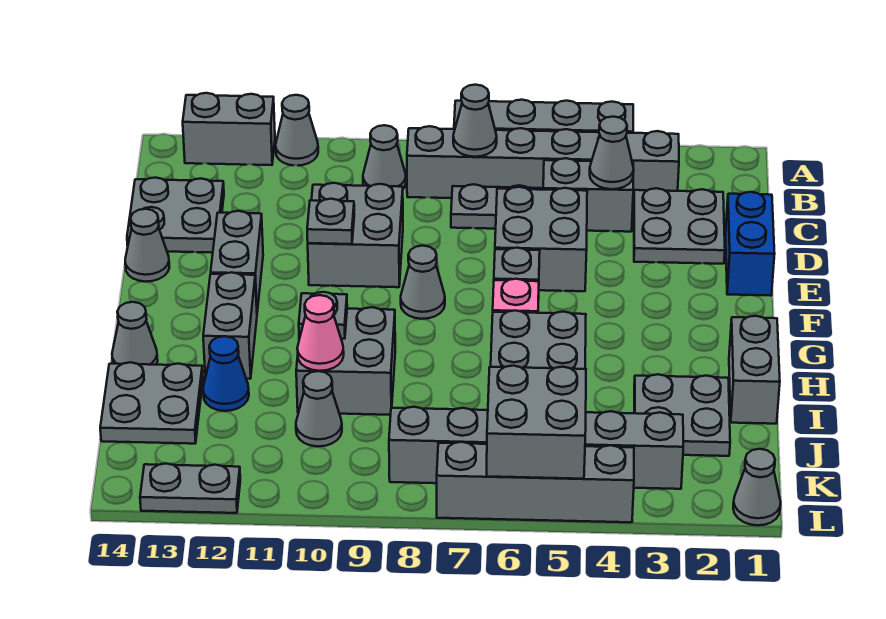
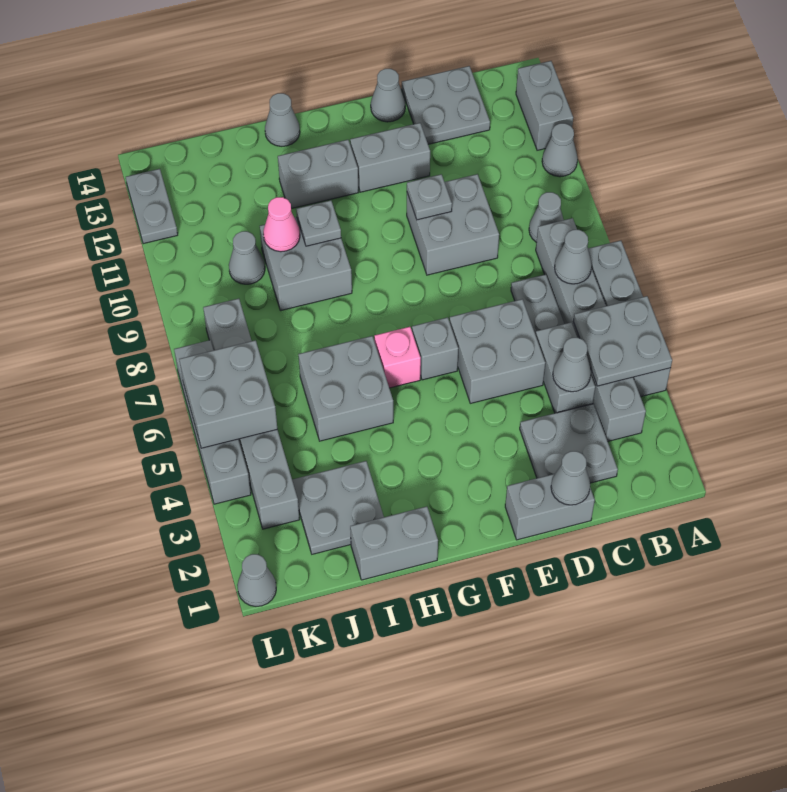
blue 1x2 brick [726,192,775,296] -> grey 1x2 brick [505,474,595,540]
grey 1x1 cone [401,246,445,319] -> grey 1x1 cone moved to [551,451,590,505]
blue 1x1 cone [203,336,249,411] -> none
grey 2x2 plate [100,362,203,444] -> grey 2x2 plate moved to [573,296,672,386]

